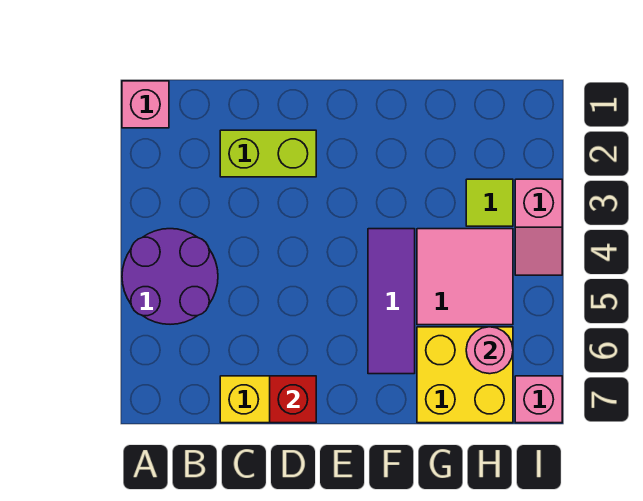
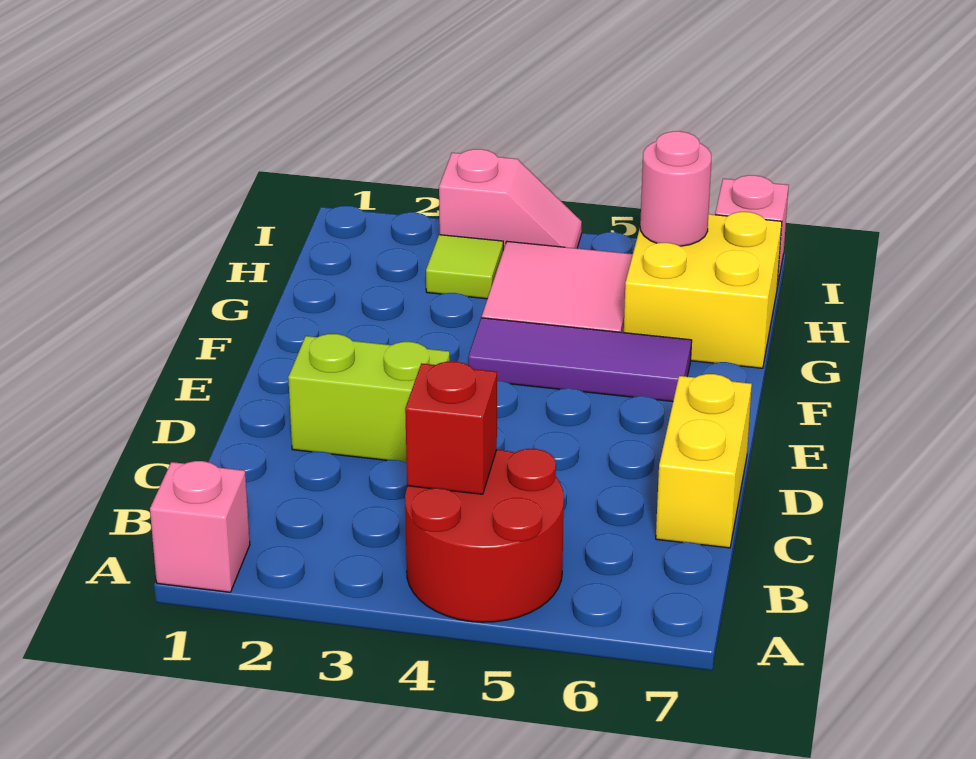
purple 2x2 round brick [122,229,218,324] -> red 2x2 round brick [405,449,564,622]
lime 1x2 brick [220,130,316,177] -> lime 1x2 brick turned to [288,334,450,463]
red 1x1 brick [270,376,316,423] -> red 1x1 brick moved to [405,361,497,494]

